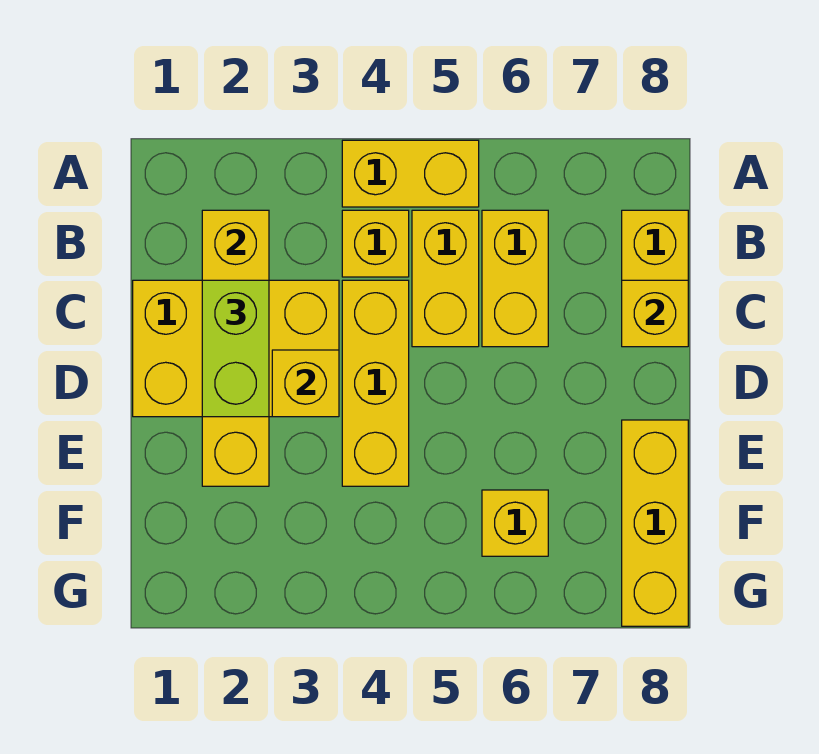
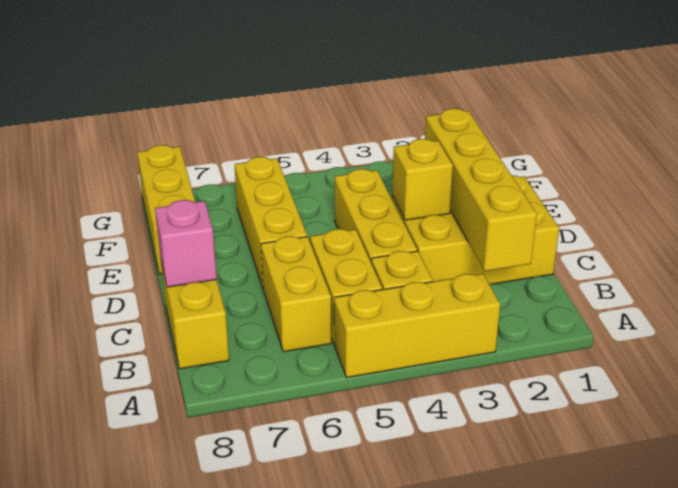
yellow 1x2 brick [342,140,479,207] -> yellow 1x3 brick [334,274,500,378]
lime 1x2 brick [202,280,269,417] -> none
yellow 1x1 brick [622,280,688,347] -> pink 1x1 brick [155,200,217,287]
yellow 1x1 brick [482,490,548,556] -> yellow 1x3 brick [234,157,307,287]

